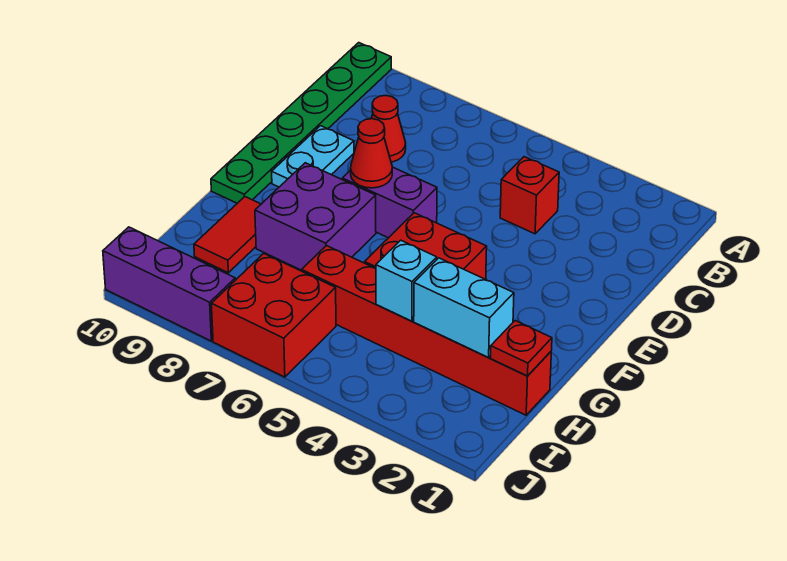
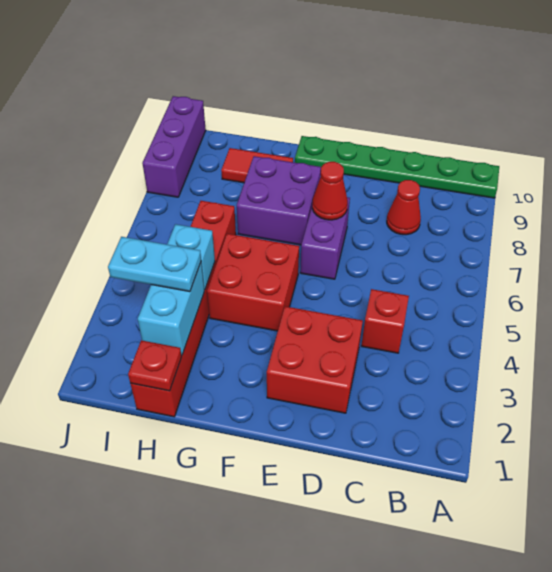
cyan 1x2 plate [272,126,354,187] -> cyan 1x2 plate moved to [108,237,201,292]
red 2x2 brick [211,253,336,377] -> red 2x2 brick moved to [267,306,363,413]

